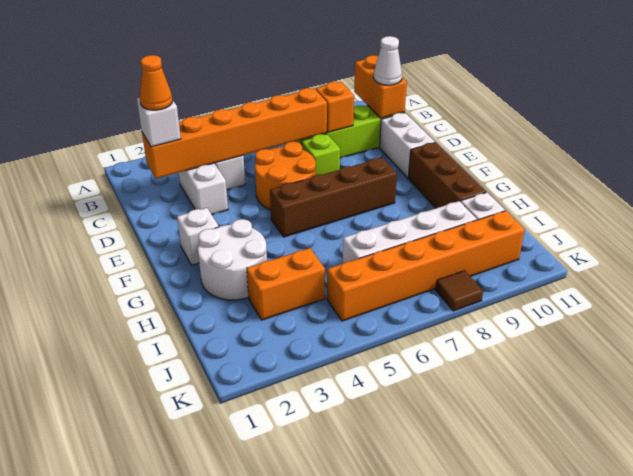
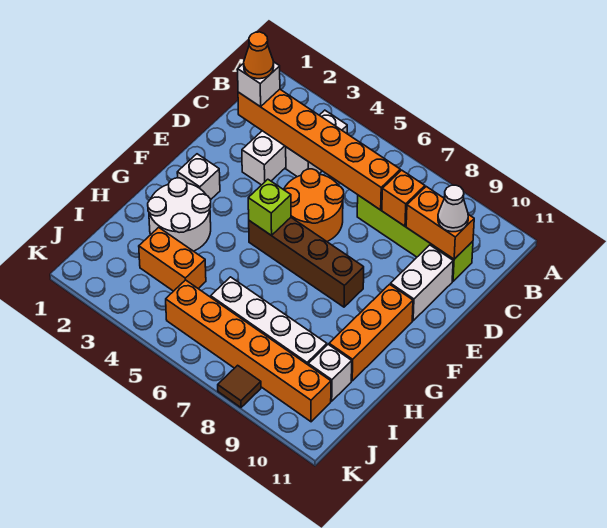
orange 1x2 brick [354,55,407,118] -> orange 1x2 brick turned to [406,187,474,259]
lime 1x1 brick [302,134,340,175] -> lime 1x1 brick moved to [248,179,291,236]
brown 1x3 brick [408,142,486,208] -> orange 1x3 brick [329,284,413,381]

